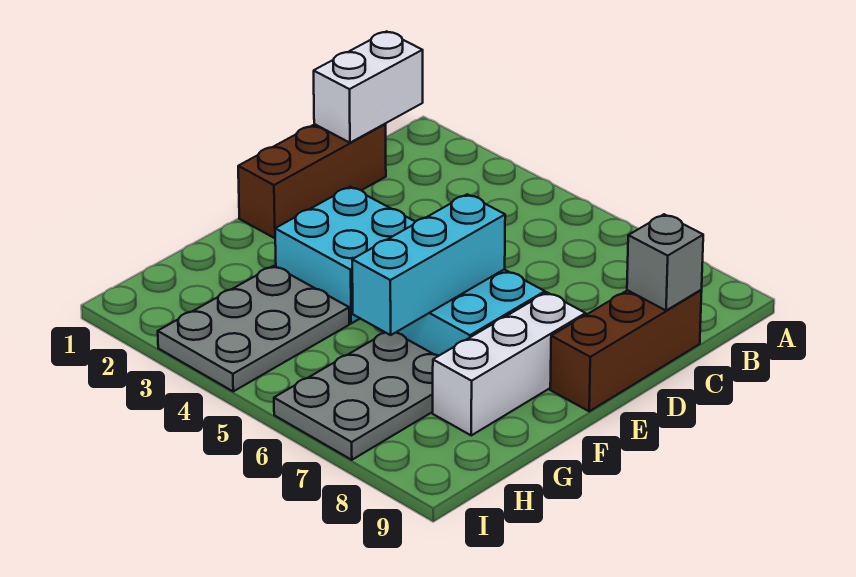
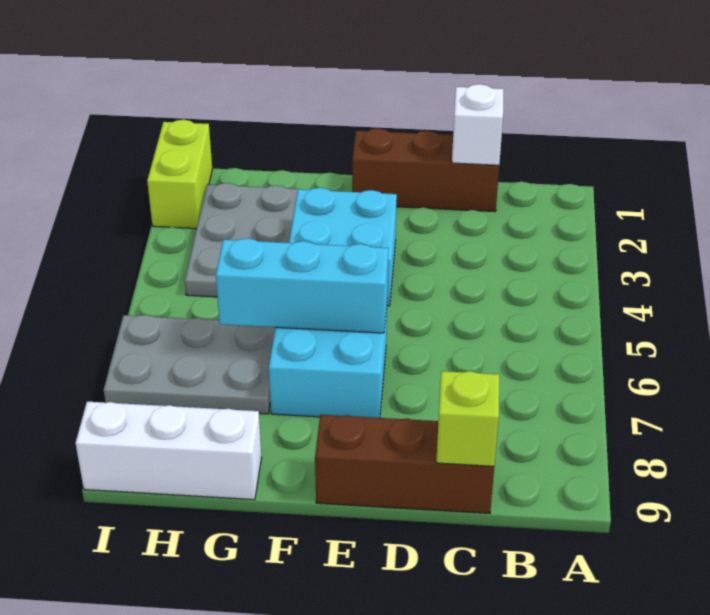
white 1x2 brick [314,31,423,143] -> white 1x1 brick [452,84,504,165]
grey 1x1 brick [627,214,703,311] -> lime 1x1 brick [436,371,499,466]
white 1x3 brick [433,292,586,435] -> white 1x3 brick moved to [76,402,262,500]
grey 2x3 plate [158,266,349,391] -> grey 2x3 plate turned to [185,183,298,297]
none -> lime 1x2 brick [147,120,212,229]

